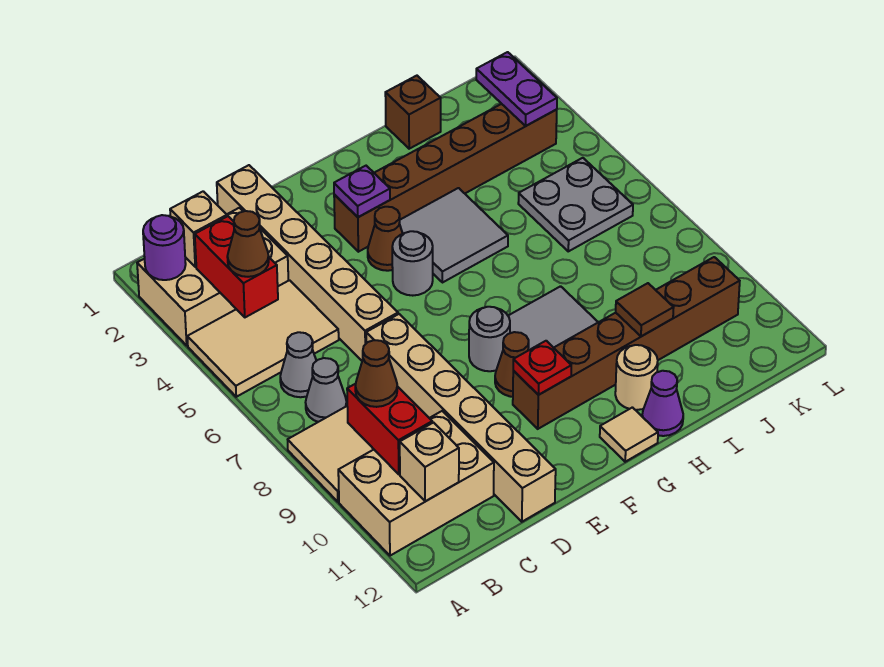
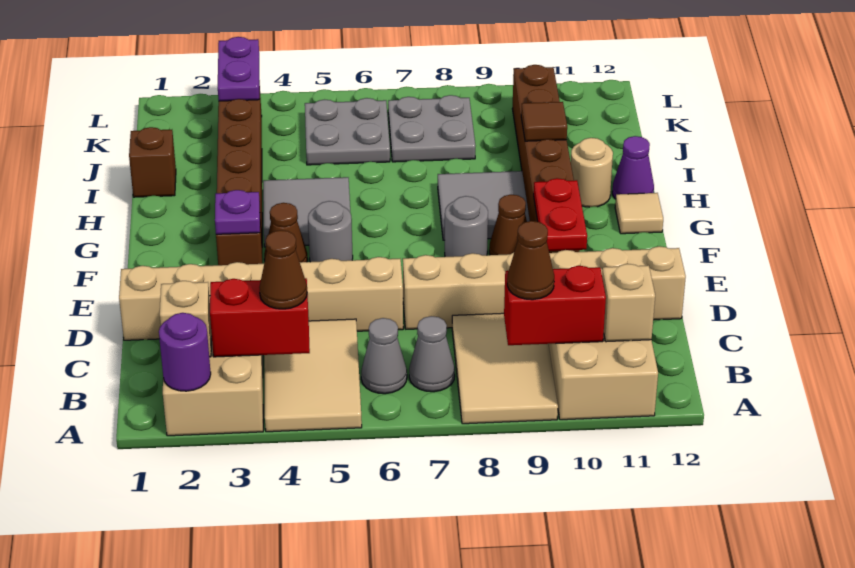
red 1x1 plate [513,341,571,395] -> red 1x2 plate [534,178,587,251]
none -> grey 2x2 plate [388,95,476,162]
purple 1x2 plate [476,52,557,126] -> purple 1x2 plate turned to [218,37,259,101]

